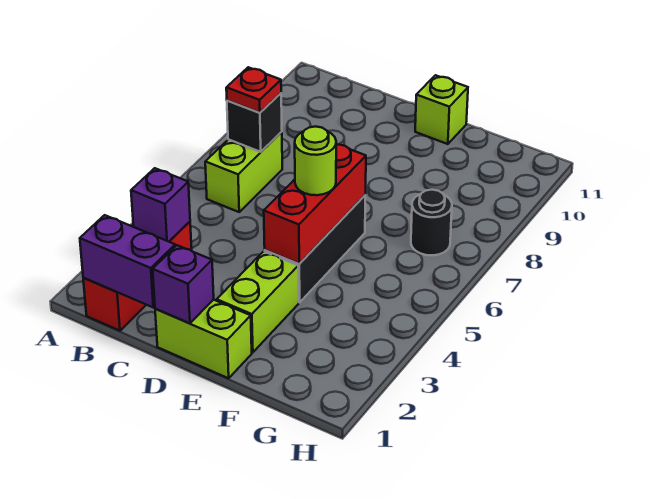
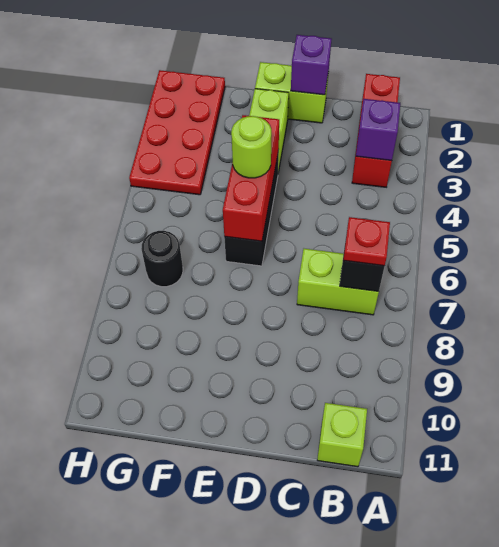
purple 1x2 brick [80,215,175,307] -> none
lime 1x2 brick [205,132,282,212] -> lime 1x2 brick turned to [297,249,379,315]
lime 1x1 brick [415,75,468,144] -> lime 1x1 brick moved to [317,403,367,467]
none -> red 2x4 plate [129,70,225,195]

